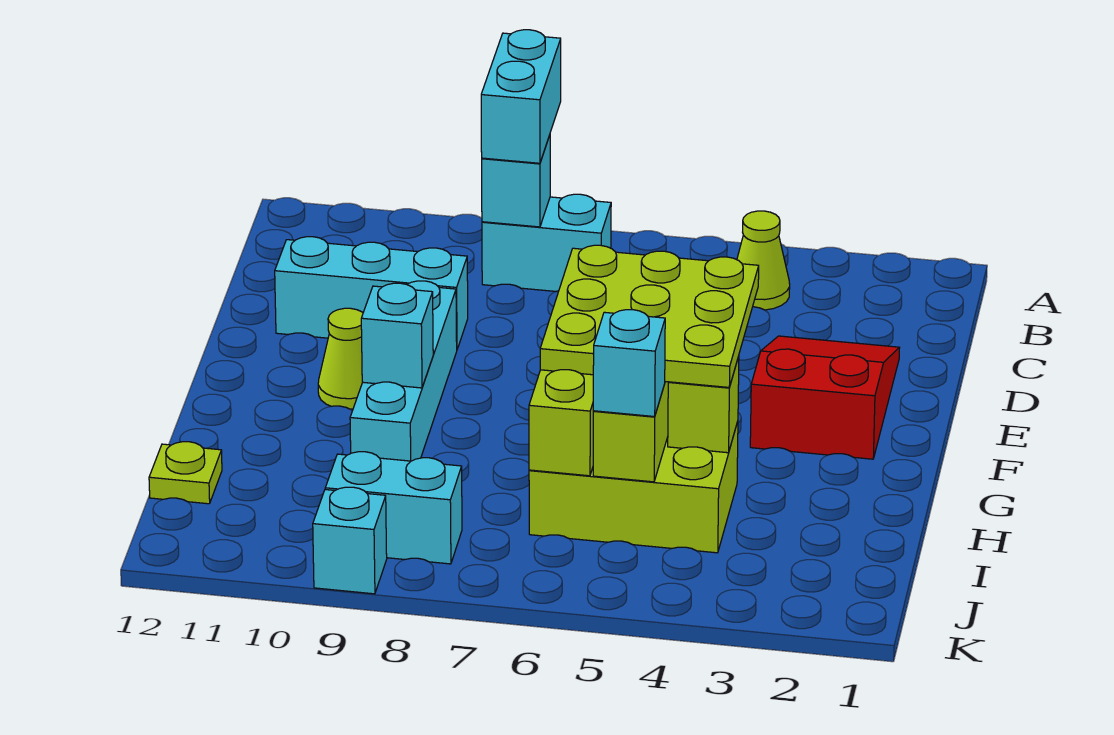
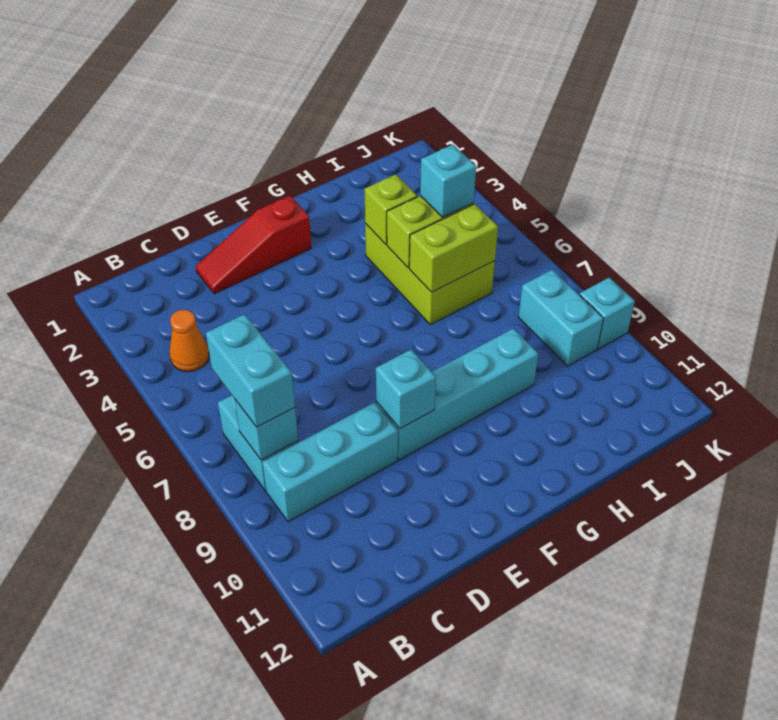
cyan 1x2 brick [481,30,561,163] -> cyan 1x2 brick turned to [206,314,295,427]
lime 1x1 cone [737,211,790,310] -> orange 1x1 cone [170,310,209,372]
red 2x3 slope [750,336,899,459] -> red 1x3 slope [196,196,311,294]
cyan 1x3 brick [275,237,468,349] -> cyan 1x3 brick turned to [262,402,398,522]
lime 3x3 plate [540,245,759,387] -> none
lime 1x1 cone [318,308,363,409] -> none
cyan 1x1 brick [361,283,433,388] -> cyan 1x1 brick moved to [376,350,436,429]
lime 1x1 plate [149,442,222,504] -> none

